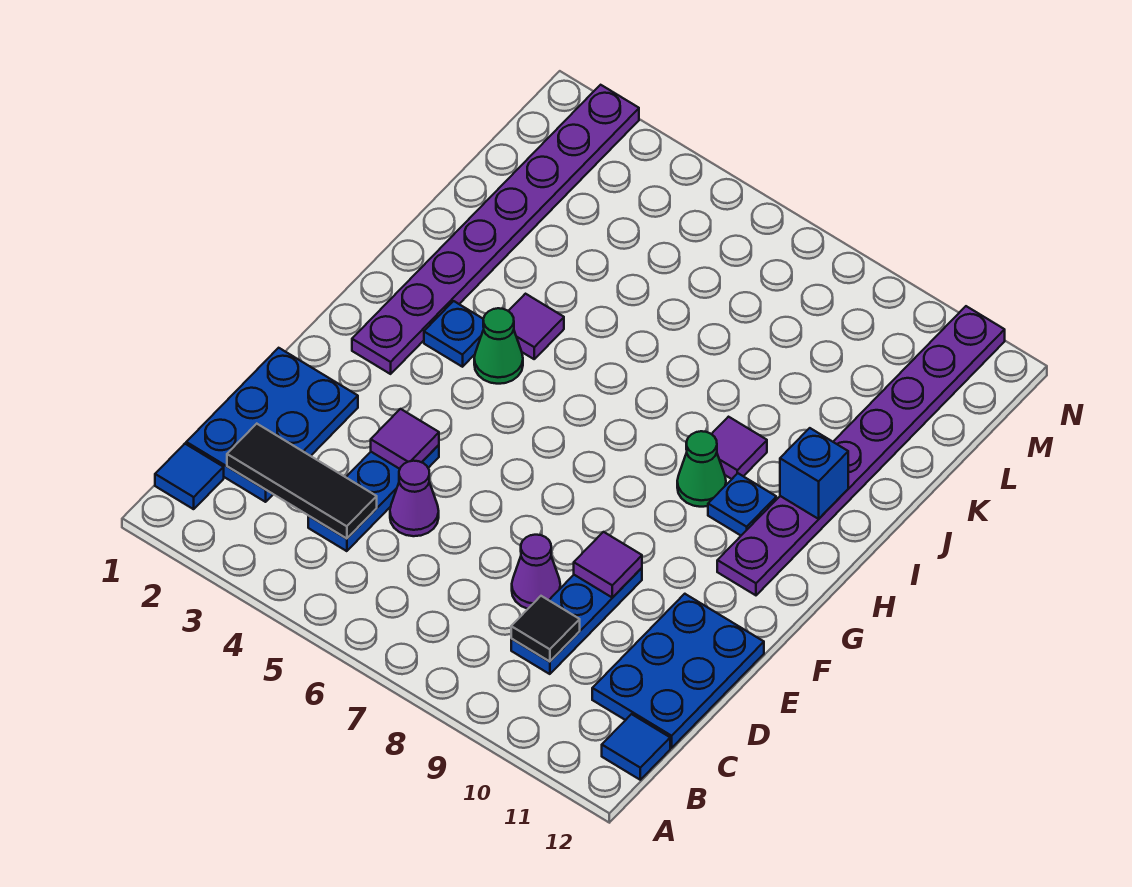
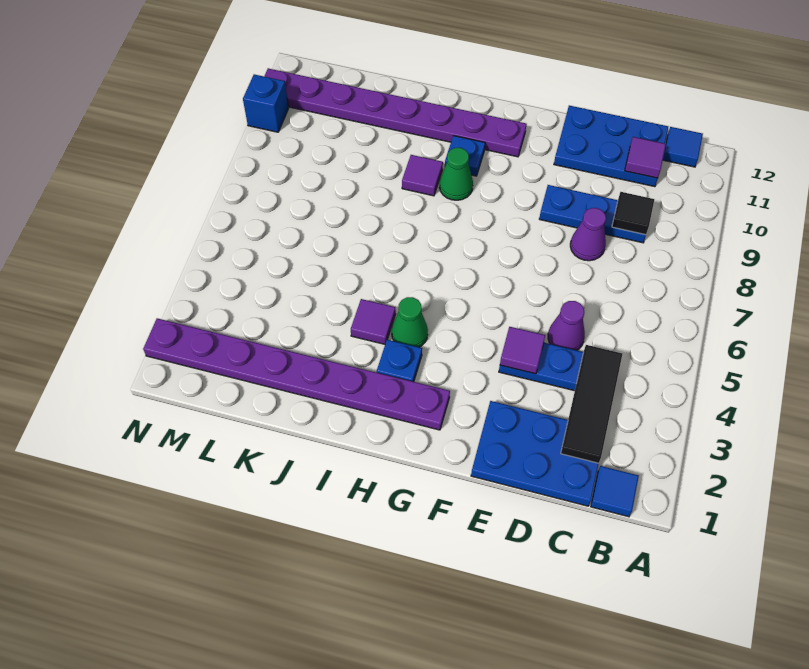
purple 1x1 tile [574,532,642,598] -> purple 1x1 tile moved to [625,137,666,178]
blue 1x1 brick [780,428,848,519] -> blue 1x1 brick moved to [243,74,289,132]

